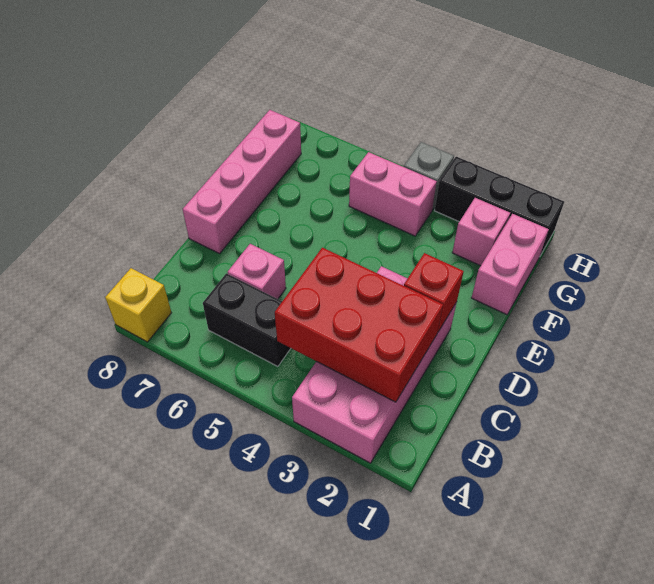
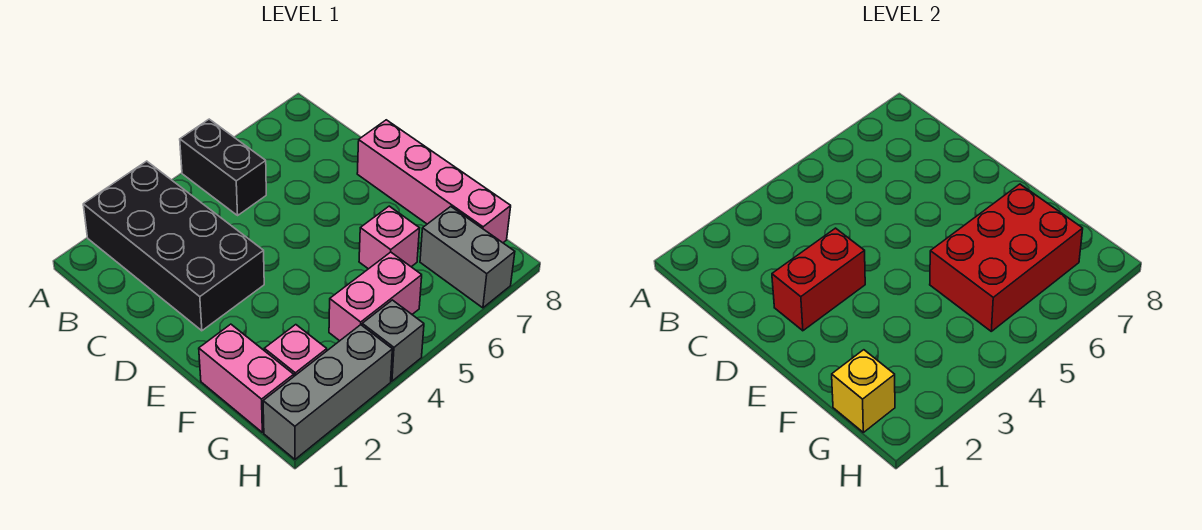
pink 2x4 brick [292,266,457,463] -> black 2x4 brick [83,161,264,331]
yellow 1x1 brick [105,268,171,342] -> yellow 1x1 brick moved to [832,350,895,432]
red 2x3 brick [275,248,443,402] -> red 2x3 brick moved to [930,184,1083,331]
black 1x2 brick [203,273,291,366] -> black 1x2 brick turned to [180,119,266,215]
pink 1x1 brick [228,244,286,299] -> pink 1x1 brick moved to [359,206,419,269]
red 1x1 brick [404,253,464,332] -> red 1x2 brick [772,228,865,331]
none -> grey 1x2 brick [420,206,515,308]
black 1x3 brick [435,157,564,255] -> grey 1x3 brick [263,325,392,459]

